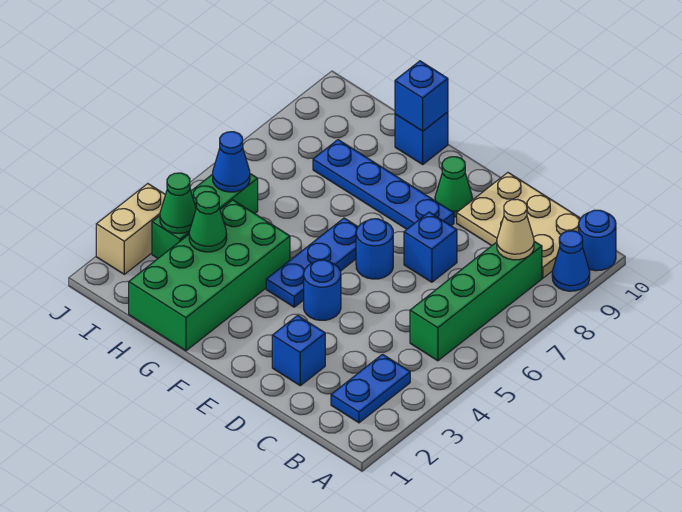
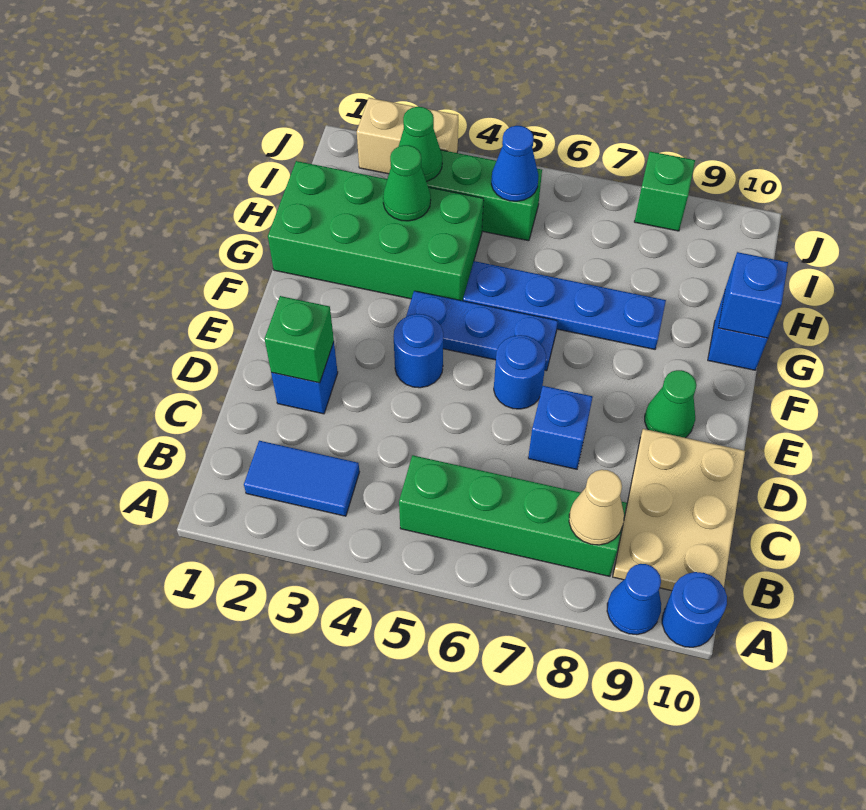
blue 1x2 plate [331,354,410,423] -> blue 1x2 tile [244,441,359,516]
none -> green 1x1 brick [265,296,334,383]
blue 1x4 plate [313,140,454,229] -> blue 1x4 plate turned to [463,261,666,349]
none -> green 1x1 brick [634,152,695,231]

